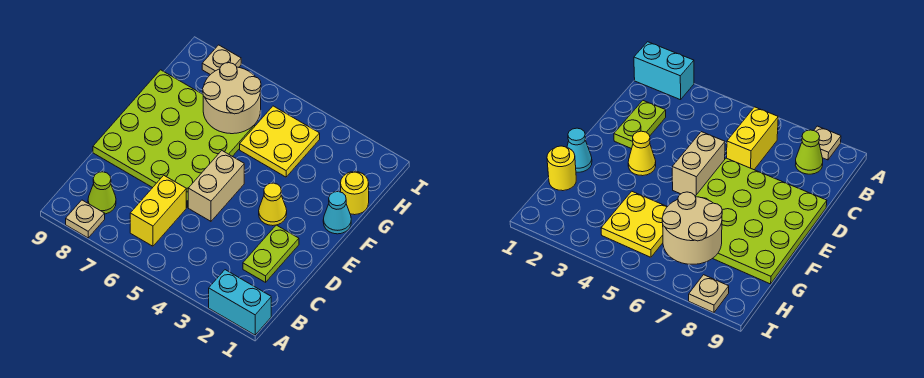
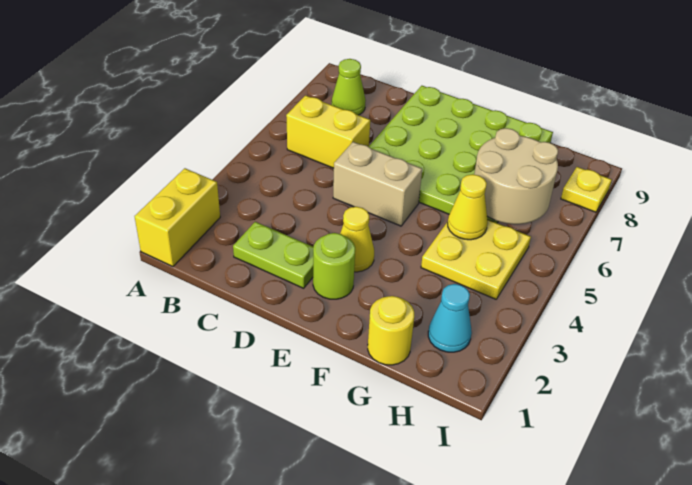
cyan 1x2 brick [209,270,271,335] -> yellow 1x2 brick [135,168,220,267]
tan 1x1 plate [66,200,105,238] -> none
none -> lime 1x1 round brick [313,233,355,299]
cyan 1x1 cone [323,192,351,234] -> cyan 1x1 cone moved to [428,284,472,352]
none -> yellow 1x1 cone [448,174,488,240]
tan 1x1 plate [202,45,241,75] -> yellow 1x1 plate [561,167,612,212]

